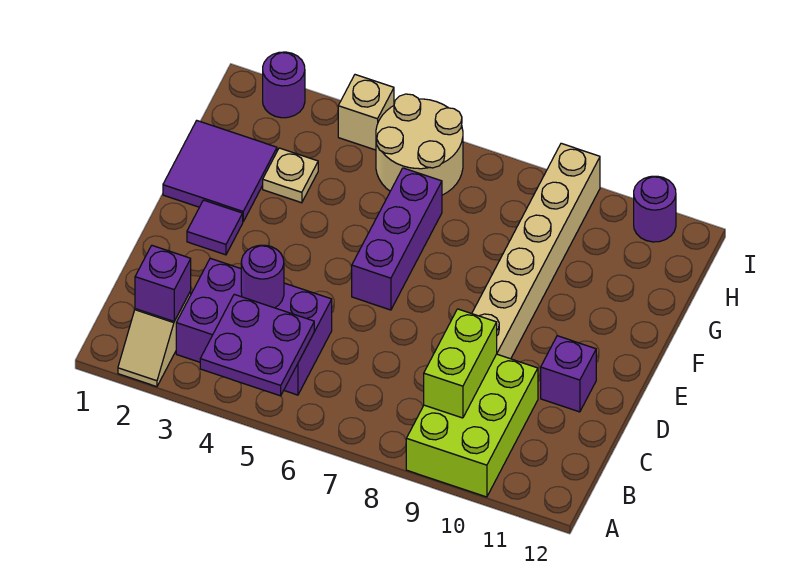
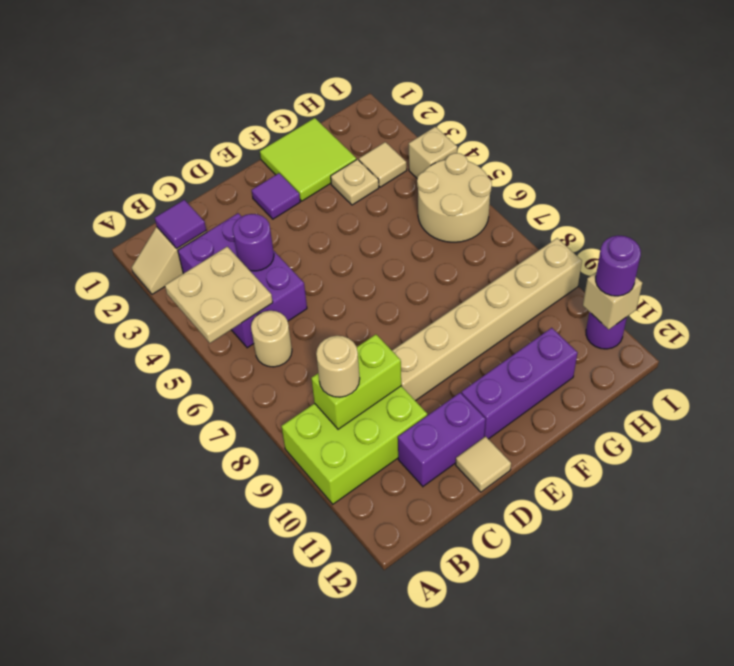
purple 2x2 plate [200,294,314,396] -> tan 2x2 plate [165,247,273,343]
purple 1x1 brick [135,246,191,321] -> purple 1x1 tile [155,200,206,248]
none -> tan 1x1 round brick [251,311,292,367]
none -> tan 1x1 round brick [316,336,360,397]
purple 1x1 brick [541,336,596,412] -> purple 1x2 brick [398,393,486,486]
none -> tan 1x1 tile [456,436,511,492]
purple 1x3 brick [352,168,442,310] -> purple 1x3 brick moved to [462,328,577,439]
purple 2x2 tile [163,121,277,221] -> lime 2x2 tile [260,118,357,201]
none -> tan 1x1 tile [359,142,407,187]
purple 1x1 round brick [263,52,305,118] -> purple 1x1 round brick moved to [596,236,641,296]
none -> tan 1x1 brick [583,273,642,330]

